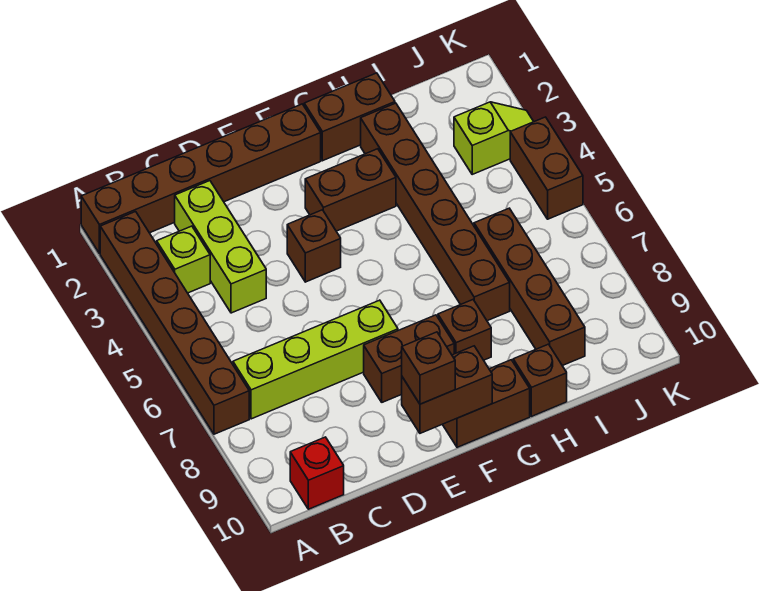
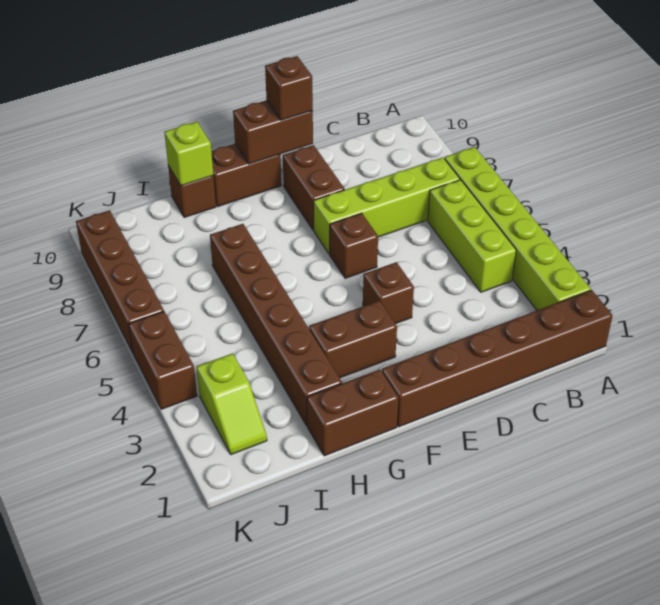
brown 1x6 brick [100,212,249,434] -> lime 1x6 brick [444,147,591,310]
lime 1x1 brick [157,226,210,293] -> lime 1x1 brick moved to [164,122,213,186]
red 1x1 brick [290,437,344,509] -> none
lime 1x3 brick [175,181,266,313] -> lime 1x3 brick moved to [428,180,516,292]
brown 1x2 brick [364,315,454,402] -> brown 1x2 brick turned to [283,145,345,230]
brown 1x1 brick [438,300,491,360] -> brown 1x1 brick moved to [330,213,378,278]
brown 1x4 brick [474,208,585,366] -> brown 1x4 brick moved to [76,210,164,353]
lime 1x2 slope [454,102,534,174] -> lime 1x2 slope turned to [197,353,267,455]

